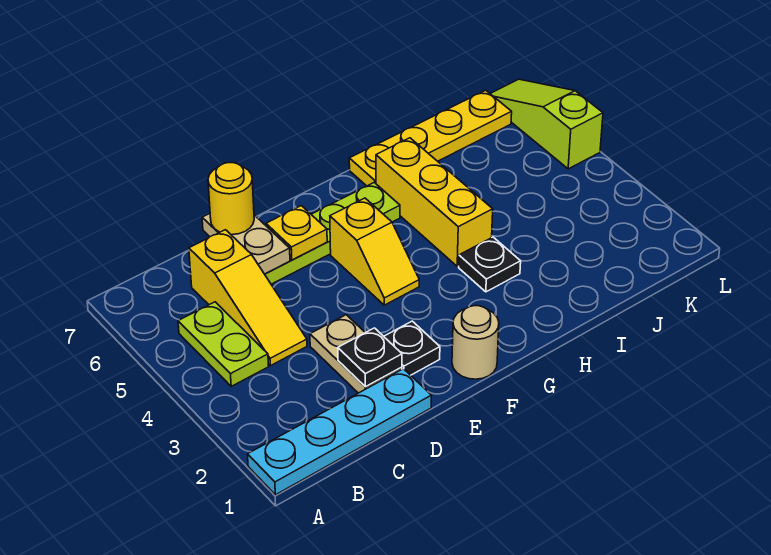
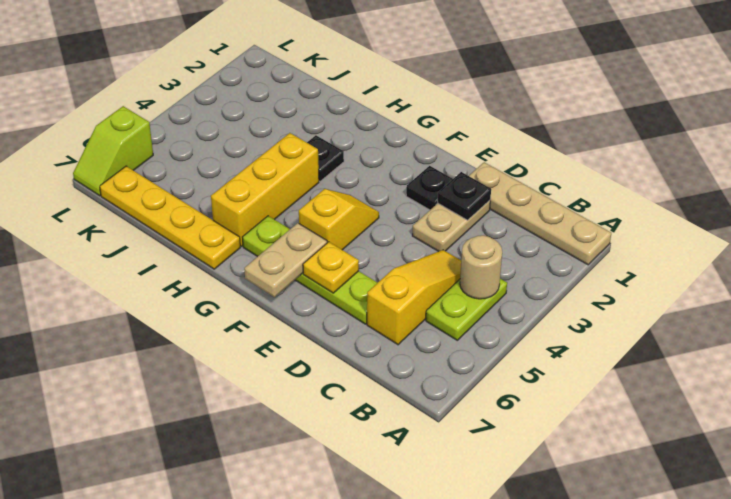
cyan 1x4 plate [248,369,432,495] -> tan 1x4 plate [469,162,611,265]
tan 1x2 plate [202,214,290,274] -> tan 1x2 plate moved to [244,223,327,297]
yellow 1x1 round brick [208,163,254,235] -> none
tan 1x1 round brick [452,306,499,379] -> tan 1x1 round brick moved to [460,235,502,299]
lime 1x3 slope [490,79,603,169] -> lime 1x2 slope [73,106,153,196]

